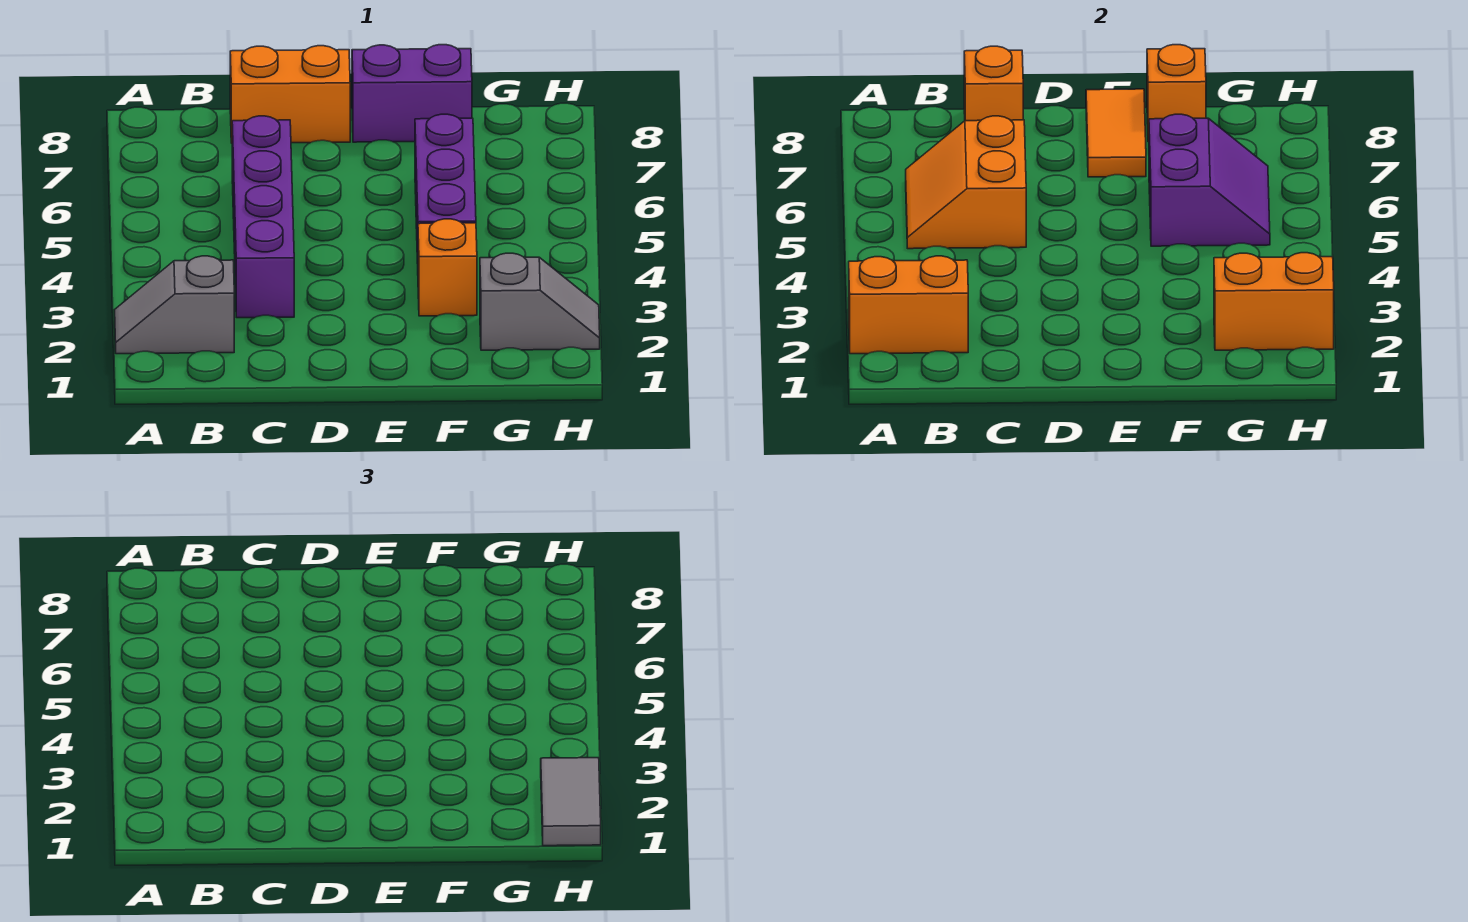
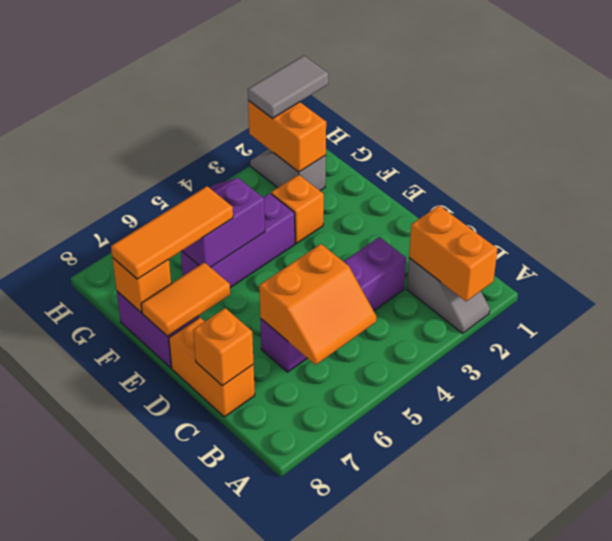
none -> orange 1x3 tile [111,186,233,279]

